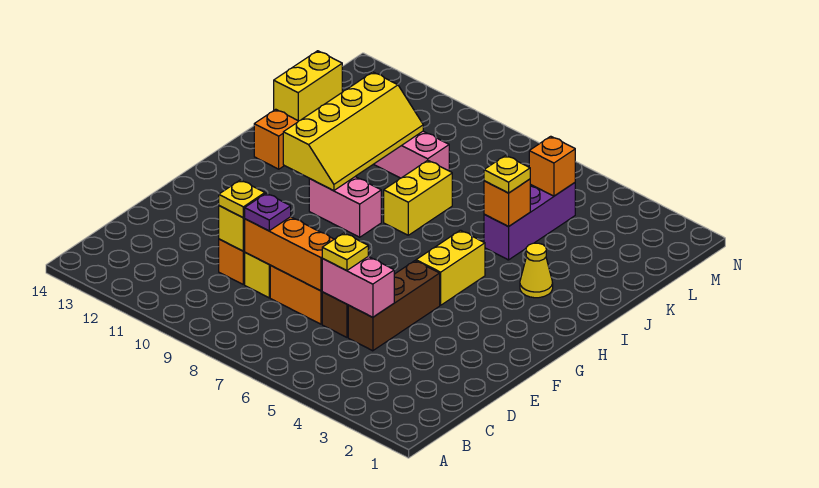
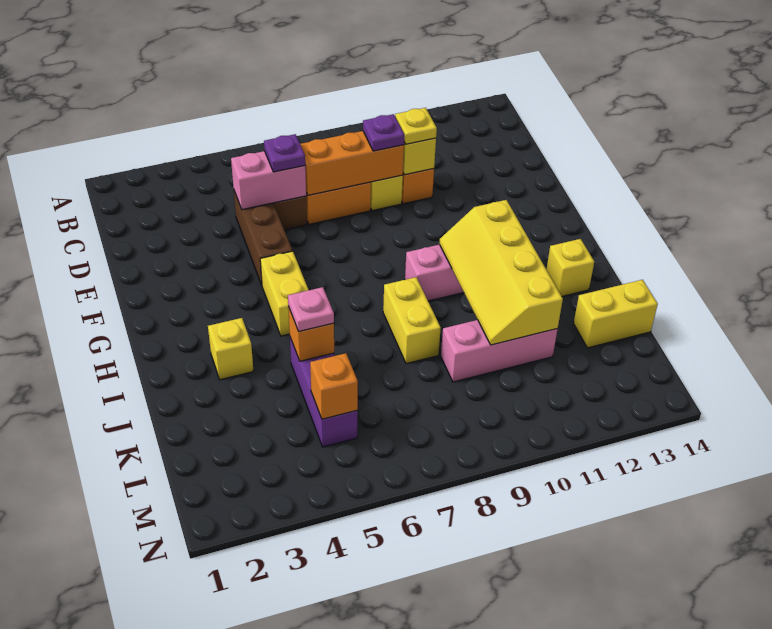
yellow 1x1 plate [322,233,368,271] -> purple 1x1 plate [264,134,305,172]
yellow 1x1 cone [520,243,553,298] -> yellow 1x1 brick [208,318,253,380]
orange 1x1 brick [254,109,298,169] -> yellow 1x1 brick [546,239,594,296]
yellow 1x1 plate [484,155,530,193] -> pink 1x1 plate [288,287,334,332]
yellow 1x2 brick [274,51,342,121] -> yellow 1x2 brick turned to [574,280,658,348]

